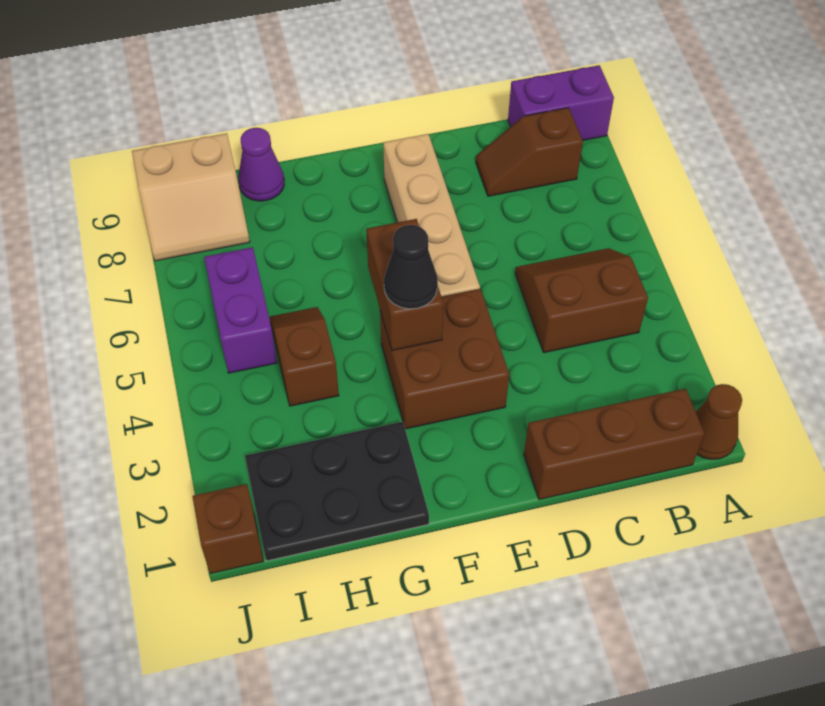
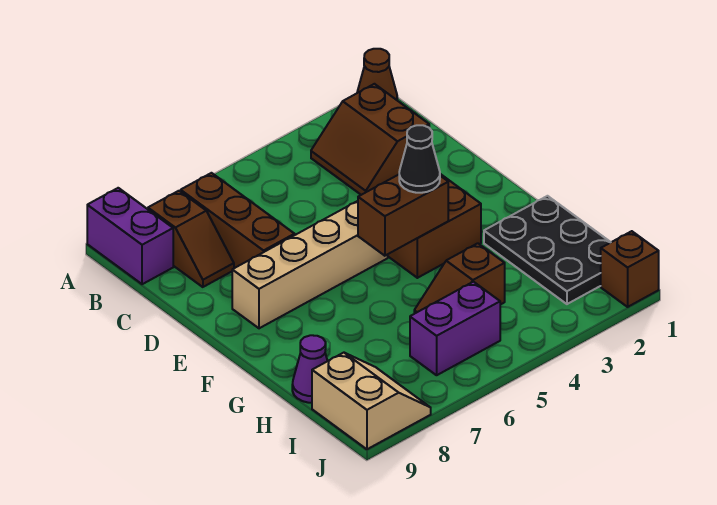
brown 1x3 brick [524,389,705,499] -> brown 1x3 brick moved to [181,173,295,268]
brown 2x2 slope [515,248,648,353] -> brown 2x2 slope moved to [311,84,429,195]

